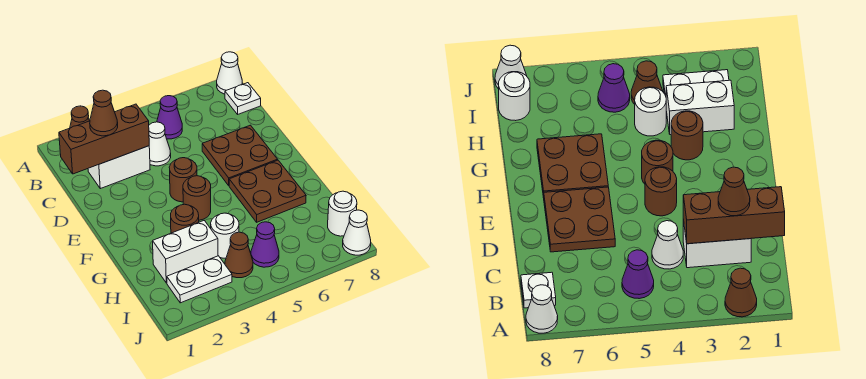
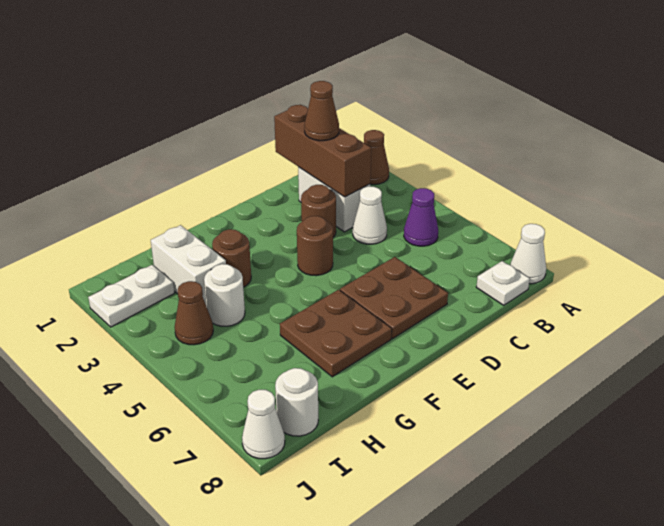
brown 1x1 round brick [183,176,211,220] -> brown 1x1 round brick moved to [301,185,336,237]
white 1x2 plate [167,256,232,303] -> white 1x2 plate turned to [88,265,174,327]
purple 1x1 cone [251,222,279,267] -> none

